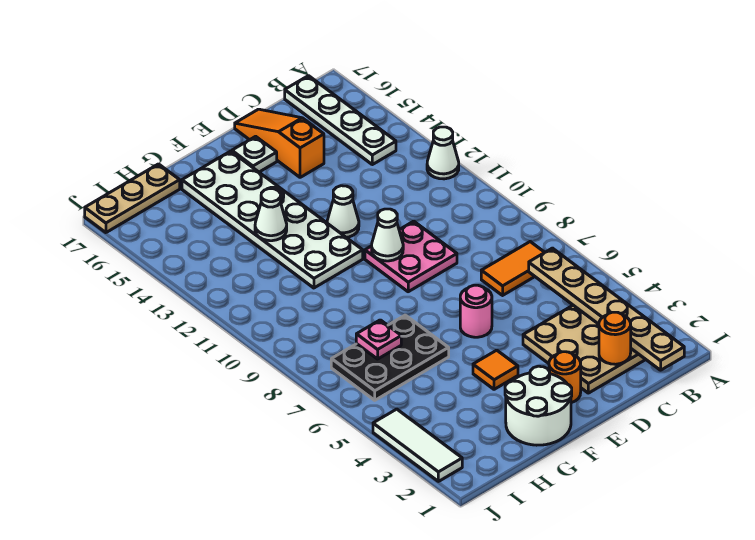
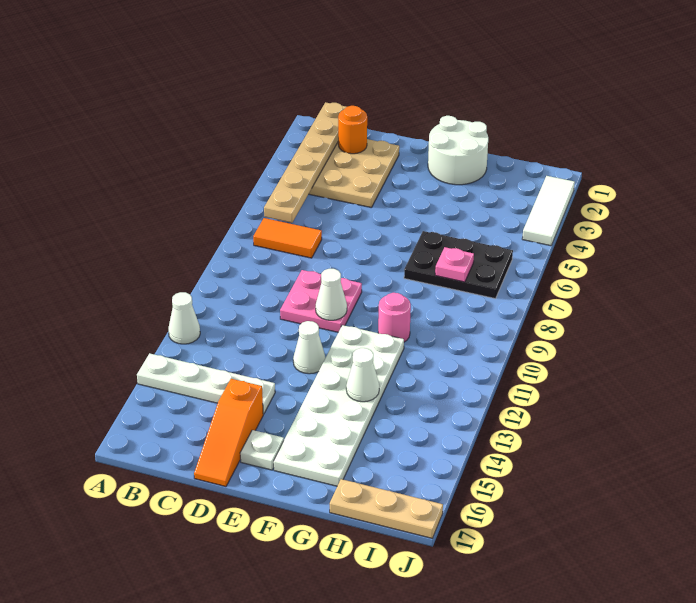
white 1x4 plate [285,76,396,165] -> white 1x4 plate turned to [137,353,275,414]
orange 1x1 round brick [549,352,581,403] -> none
pink 1x1 round brick [460,285,492,337] -> pink 1x1 round brick moved to [378,293,411,342]
orange 1x1 tile [473,350,518,389] -> none

